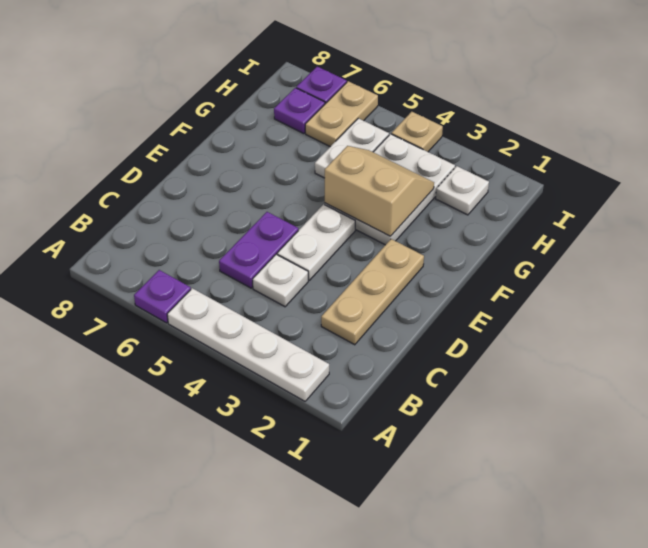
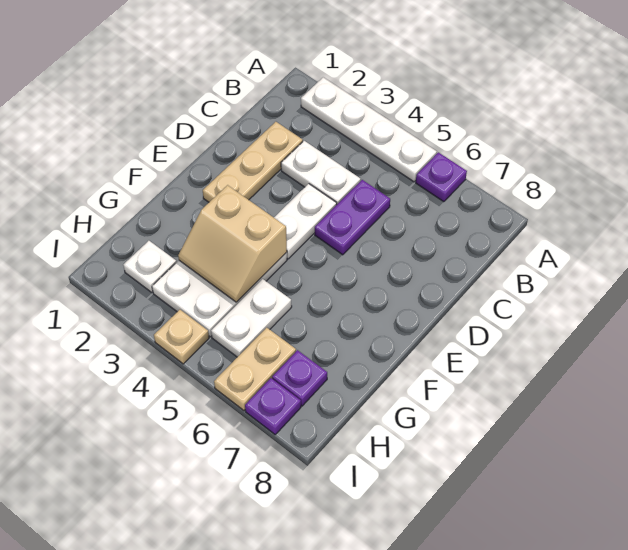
white 1x1 plate [253,254,308,307] -> white 1x2 plate [281,141,361,204]

